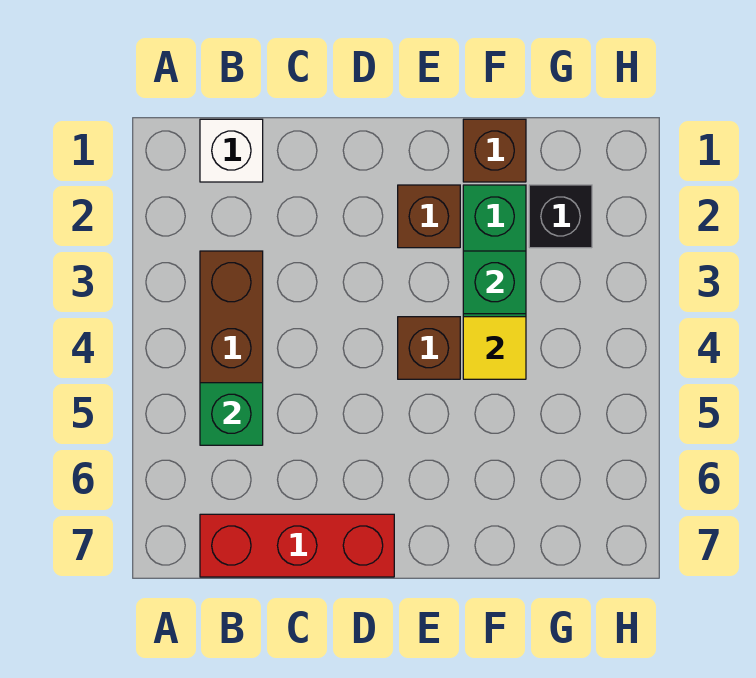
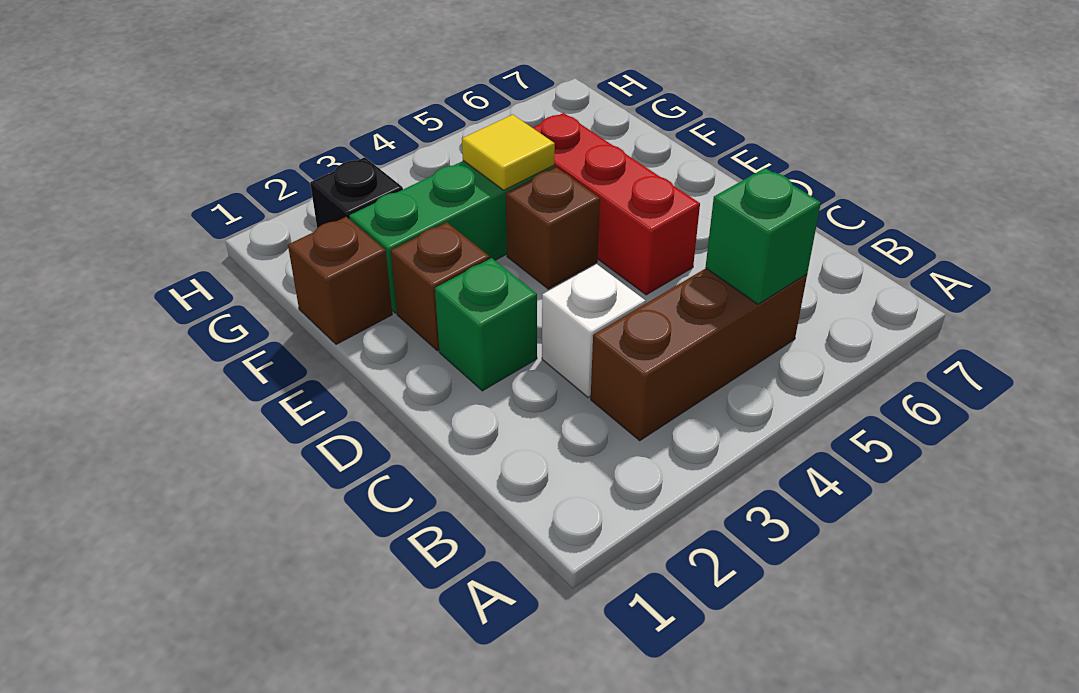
white 1x1 brick [200,119,263,182] -> white 1x1 brick moved to [542,264,645,397]
red 1x3 brick [200,514,394,577] -> red 1x3 brick moved to [533,113,700,295]
green 1x1 brick [463,251,526,314] -> green 1x1 brick moved to [435,258,537,391]

